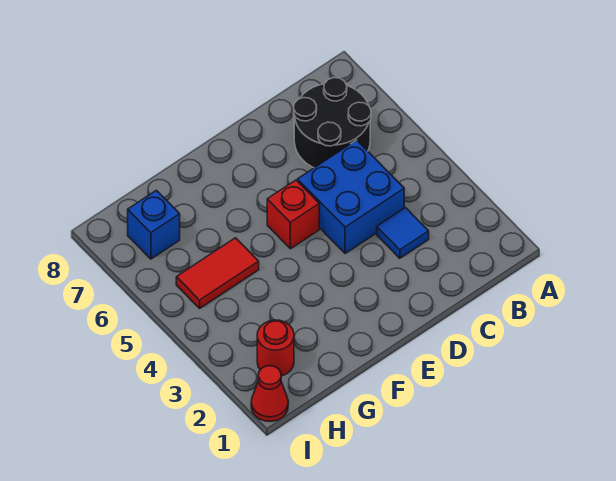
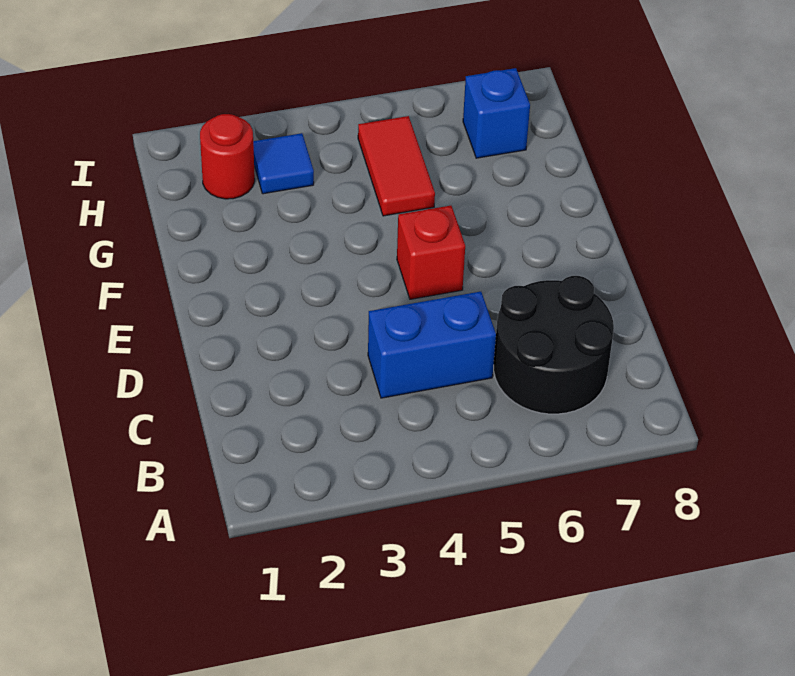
blue 1x1 tile [377,208,429,258] -> blue 1x1 tile moved to [253,133,314,194]
blue 2x2 brick [298,140,404,254] -> blue 1x2 brick [368,292,496,398]
red 1x1 cone [251,366,288,422] -> none

